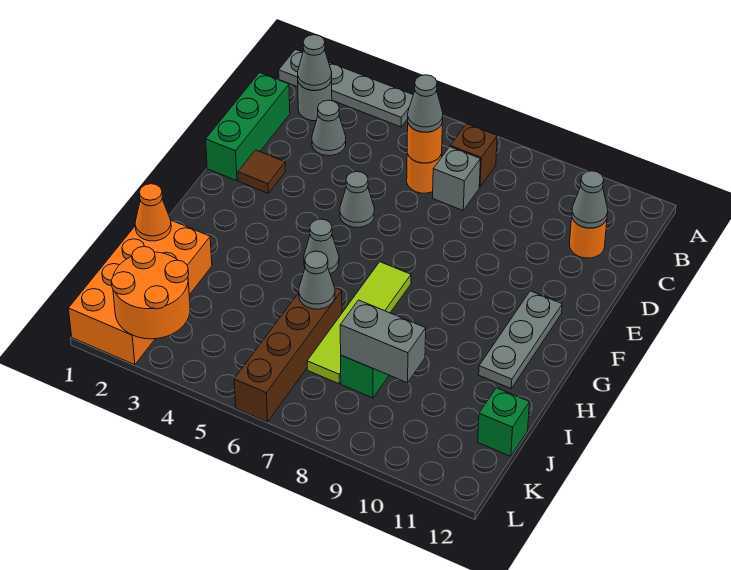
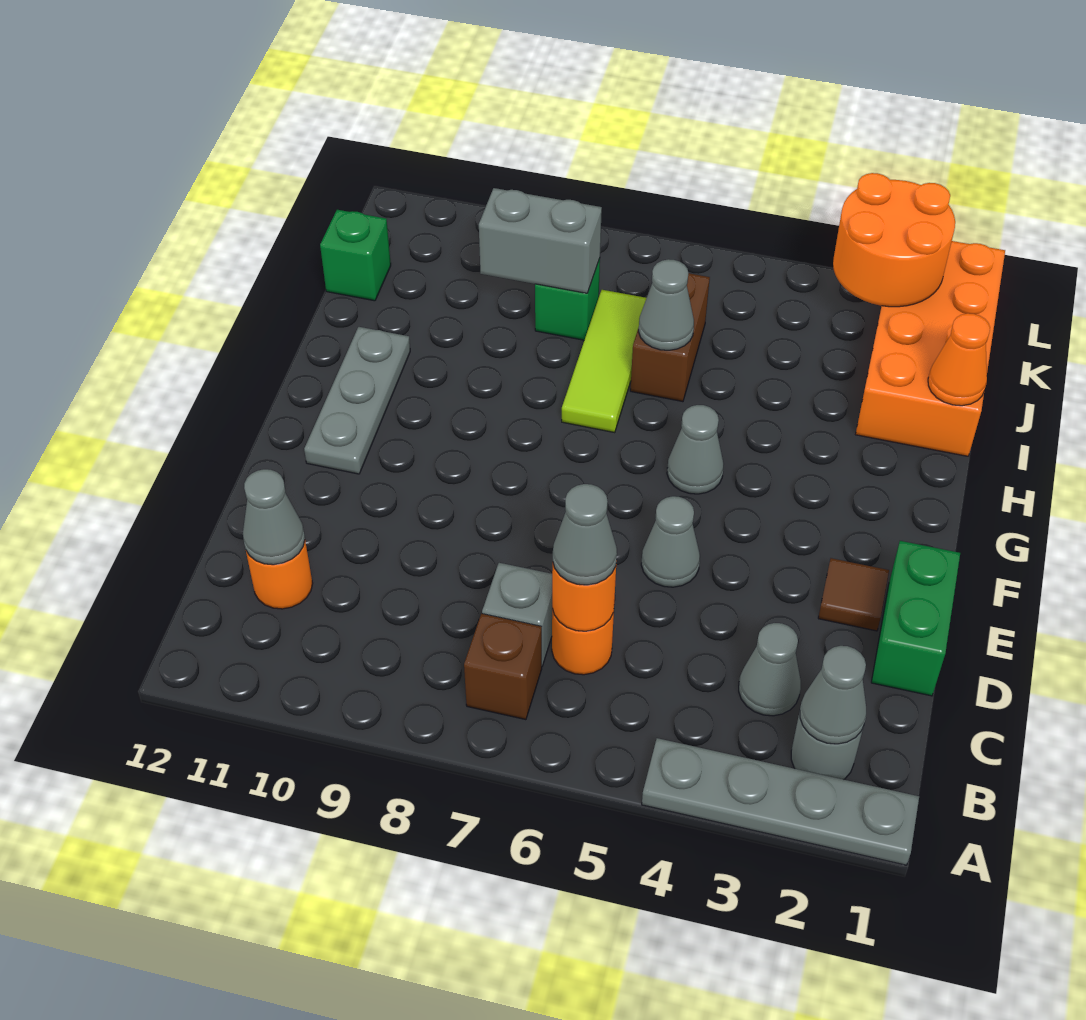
green 1x3 brick [206,73,290,181] -> green 1x2 brick [871,541,960,696]
lime 1x4 tile [307,262,411,384] -> lime 1x3 tile [562,290,646,433]
brown 1x4 brick [234,288,342,422] -> brown 1x2 brick [630,273,710,402]

